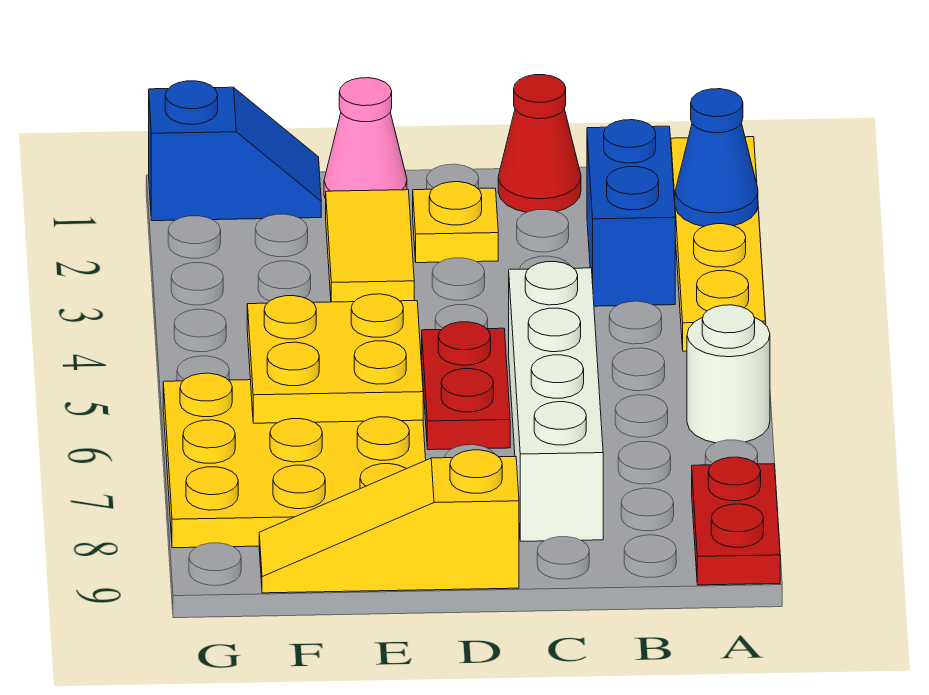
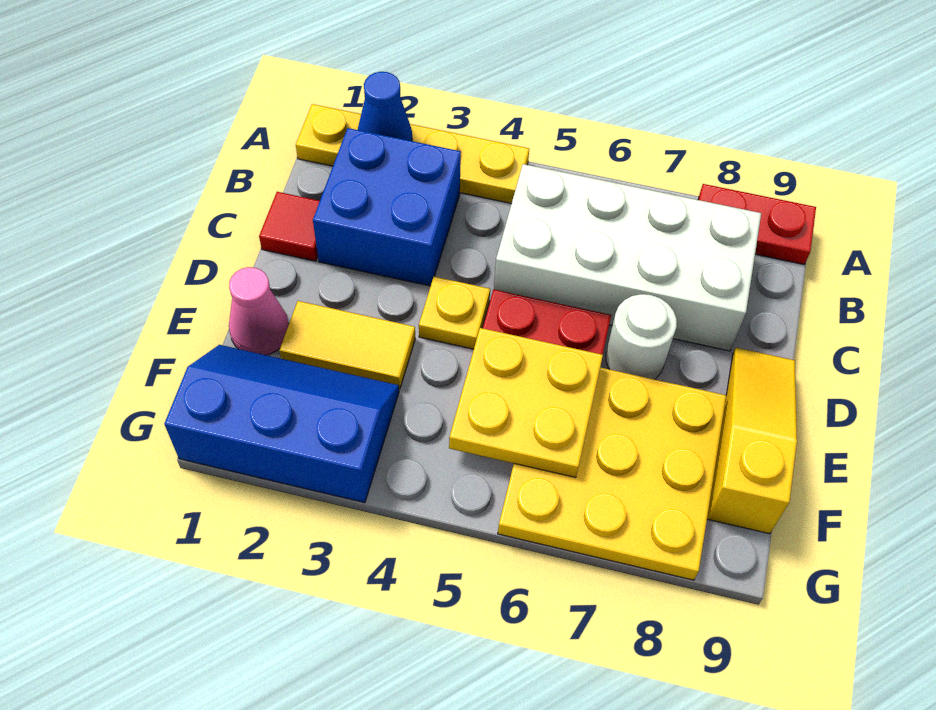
white 1x1 round brick [687,305,770,443] -> white 1x1 round brick moved to [606,294,677,379]
blue 1x2 brick [587,120,675,306] -> blue 2x2 brick [313,128,461,286]
red 1x1 cone [498,75,581,212] -> red 1x1 tile [259,192,320,261]
white 1x4 brick [509,262,603,541] -> white 2x4 brick [494,164,761,351]
yellow 1x1 plate [413,182,498,263] -> yellow 1x1 plate moved to [419,277,490,349]
yellow 1x3 slope [259,450,519,593] -> yellow 1x3 slope turned to [707,348,797,534]
blue 1x2 slope [149,81,321,221] -> blue 2x3 slope [164,345,399,503]

